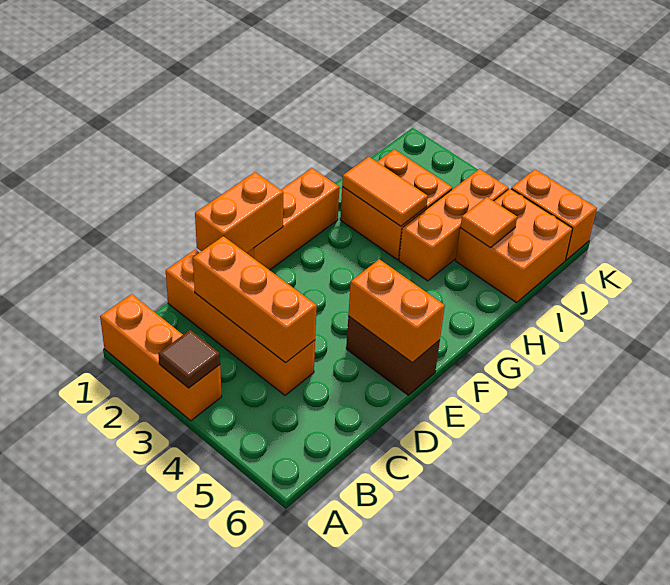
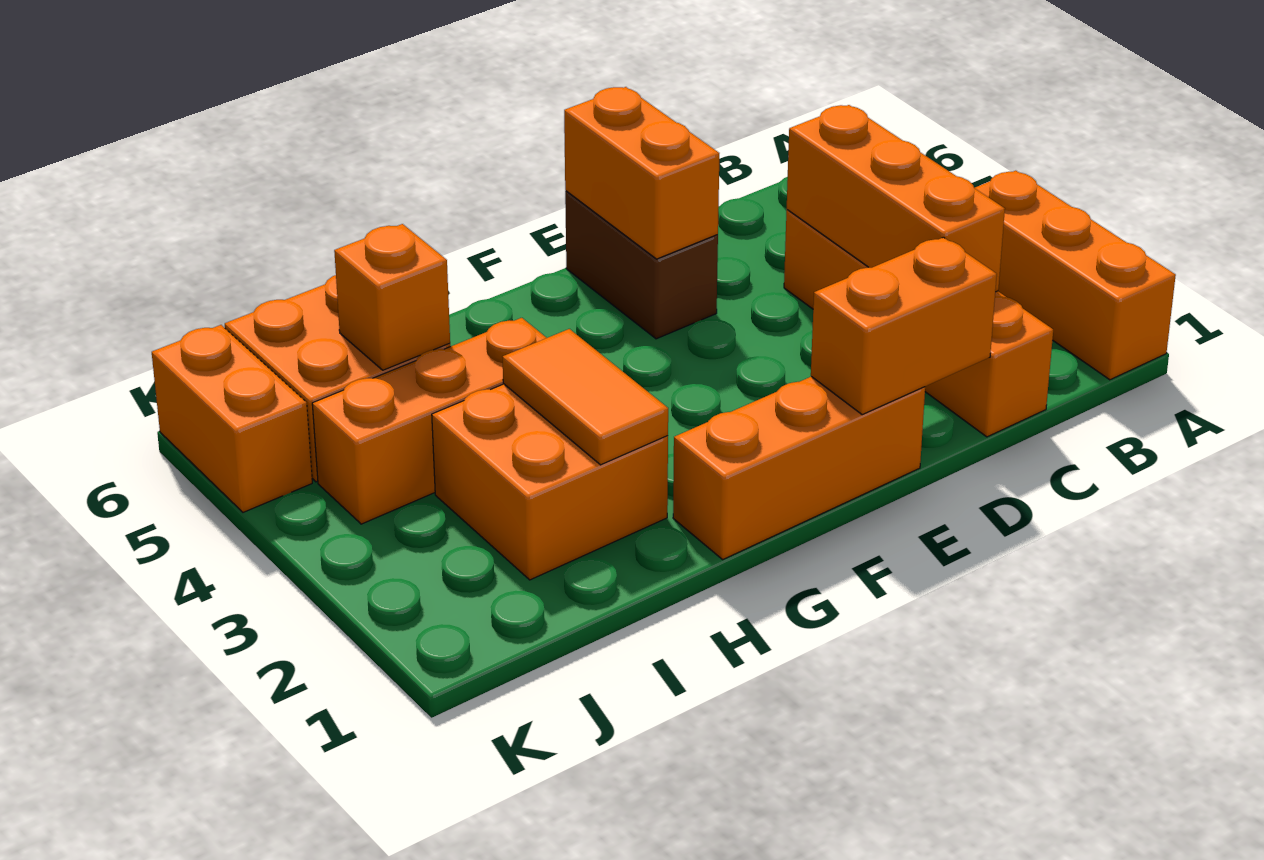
brown 1x1 tile [158,330,220,388] -> none
orange 1x1 tile [460,197,517,248] -> orange 1x1 brick [334,224,450,370]

